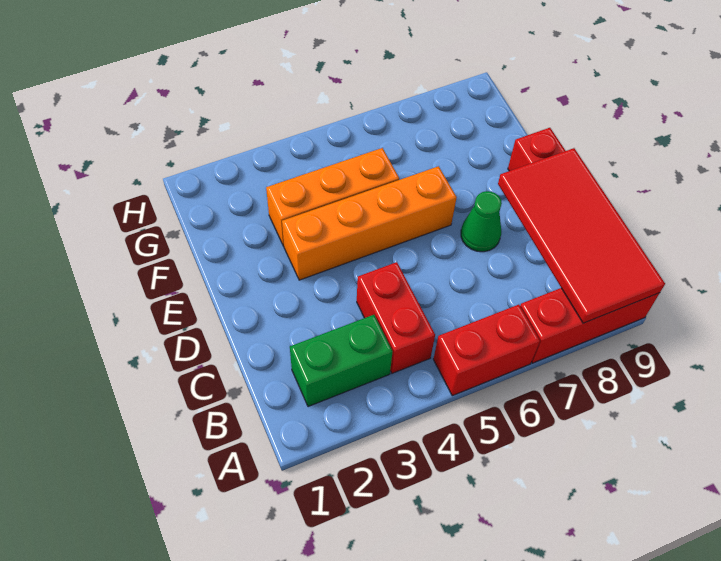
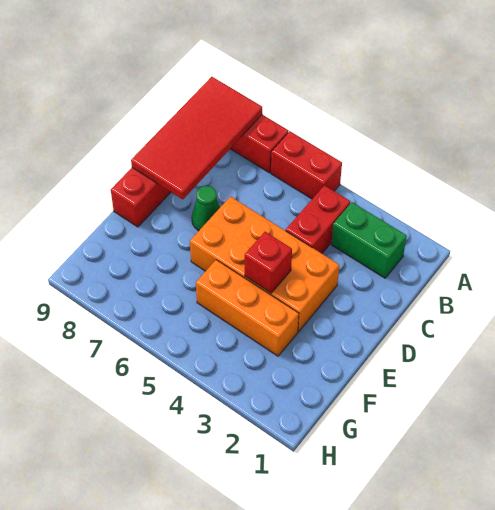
orange 1x4 brick [282,166,457,280] -> orange 2x4 brick [190,197,339,332]
none -> red 1x1 brick [245,232,292,293]

